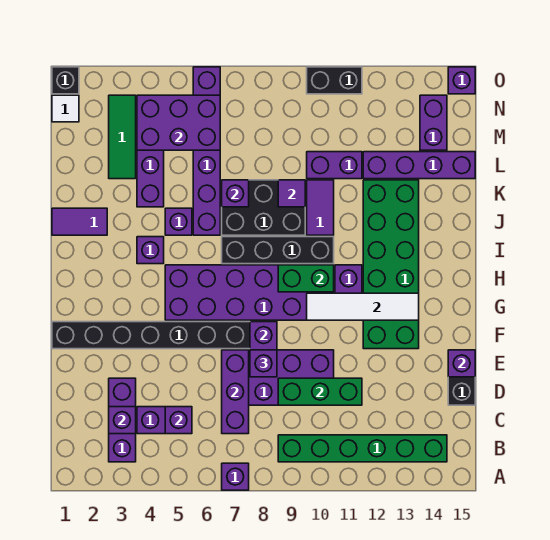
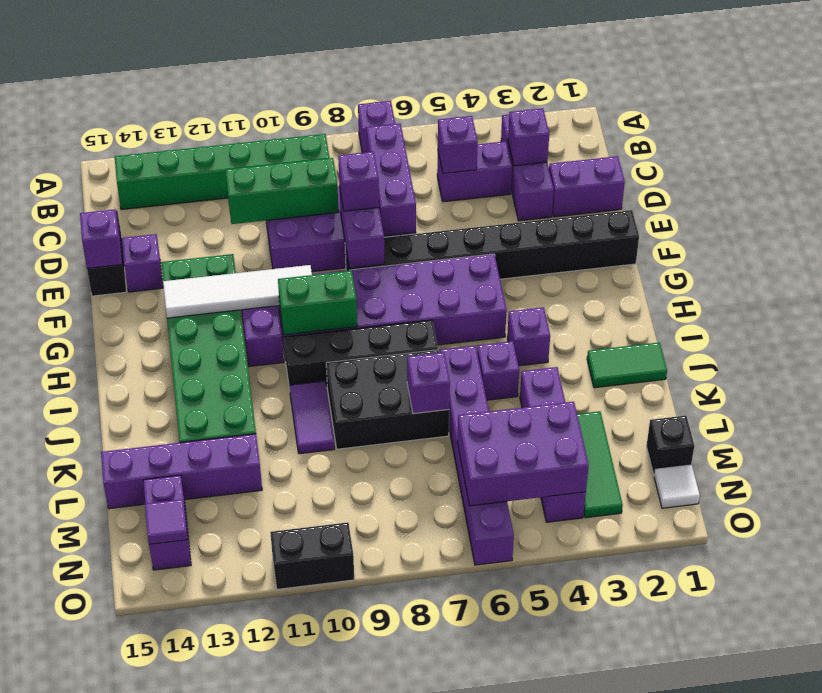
purple 1x2 tile [52,208,107,235] -> green 1x2 tile [587,342,667,388]
purple 1x1 tile [278,180,305,207] -> purple 1x1 tile moved to [145,499,188,544]
purple 1x2 brick [307,152,362,179] -> purple 1x2 brick moved to [549,156,625,217]
black 1x1 brick [52,67,79,94] -> black 1x1 brick moved to [646,416,694,476]
purple 1x1 brick [448,67,475,94] -> purple 1x1 brick moved to [122,234,163,292]

